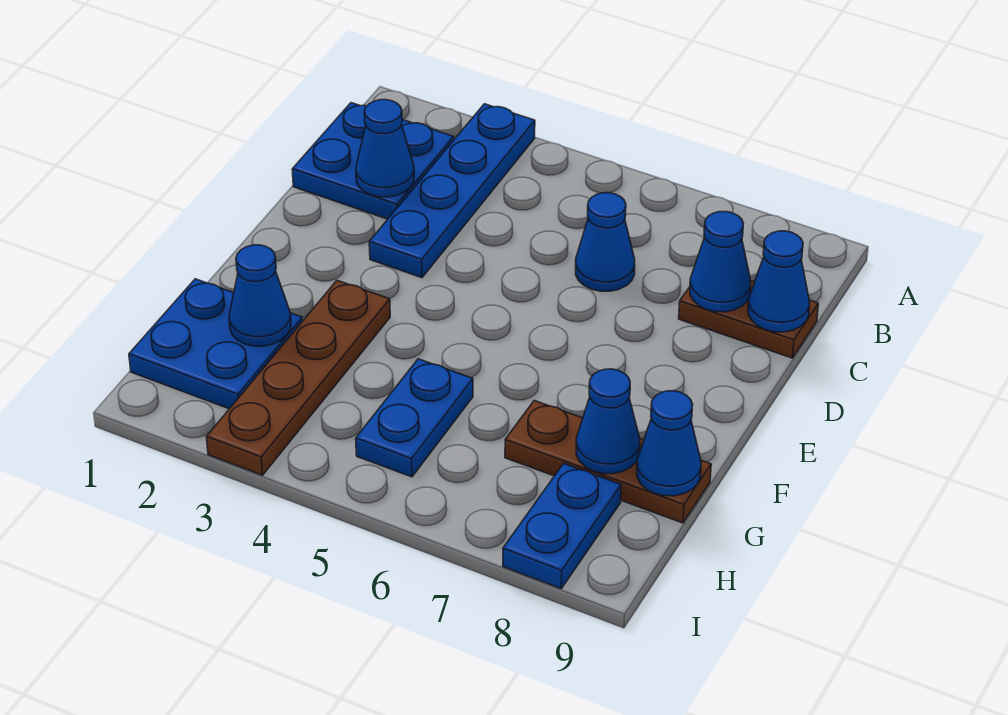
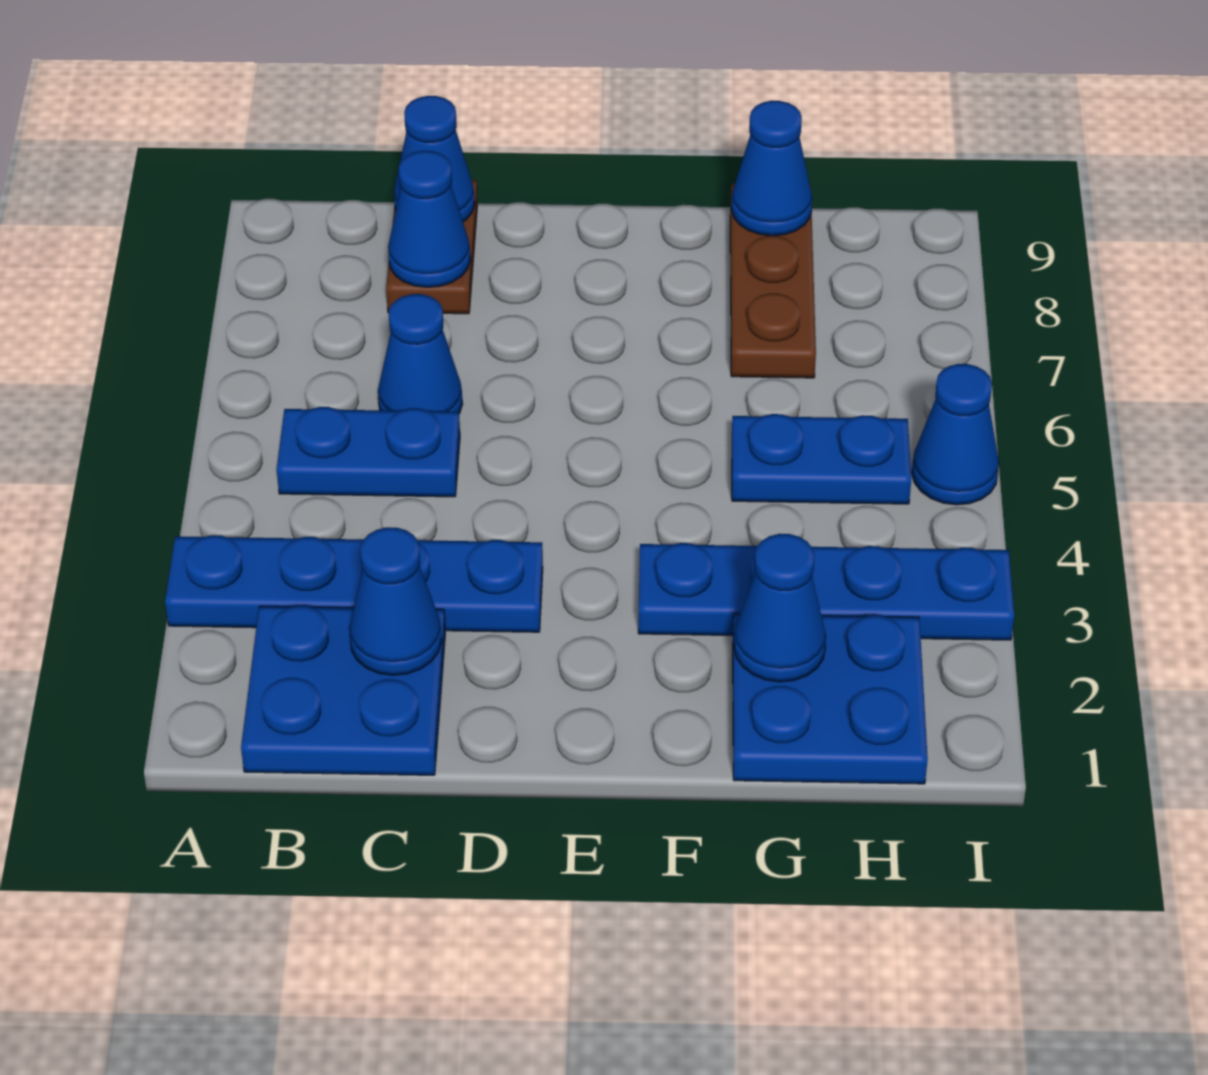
brown 1x4 plate [207,280,390,475] -> blue 1x4 plate [638,543,1014,640]
blue 1x1 cone [576,369,640,474] -> blue 1x1 cone moved to [912,364,999,505]
blue 1x2 plate [503,464,621,589] -> blue 1x2 plate moved to [277,407,460,497]

